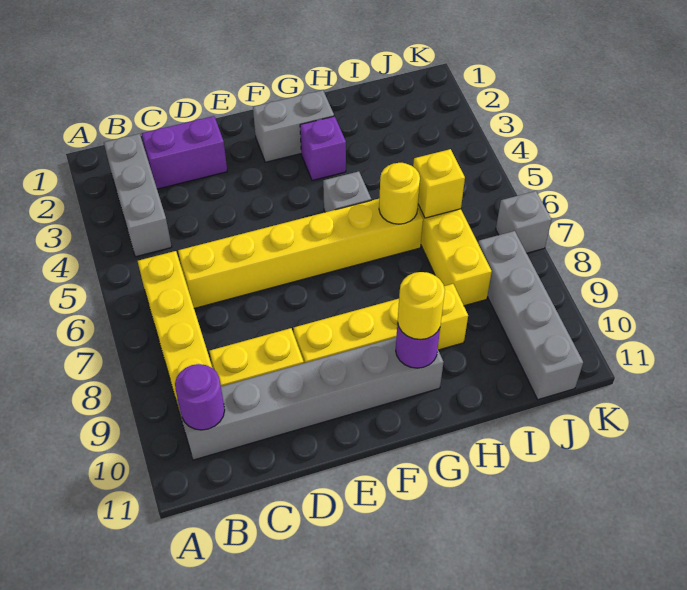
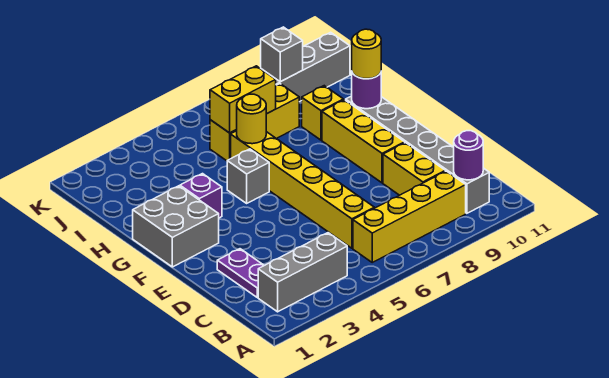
purple 1x2 brick [142,116,227,189] -> purple 1x2 plate [217,249,264,297]
grey 1x2 brick [253,90,334,162] -> grey 2x2 brick [133,186,219,267]
yellow 1x1 brick [413,149,465,218] -> yellow 1x2 brick [210,66,276,133]
grey 1x1 brick [496,191,551,253] -> grey 1x1 brick moved to [261,27,303,82]

